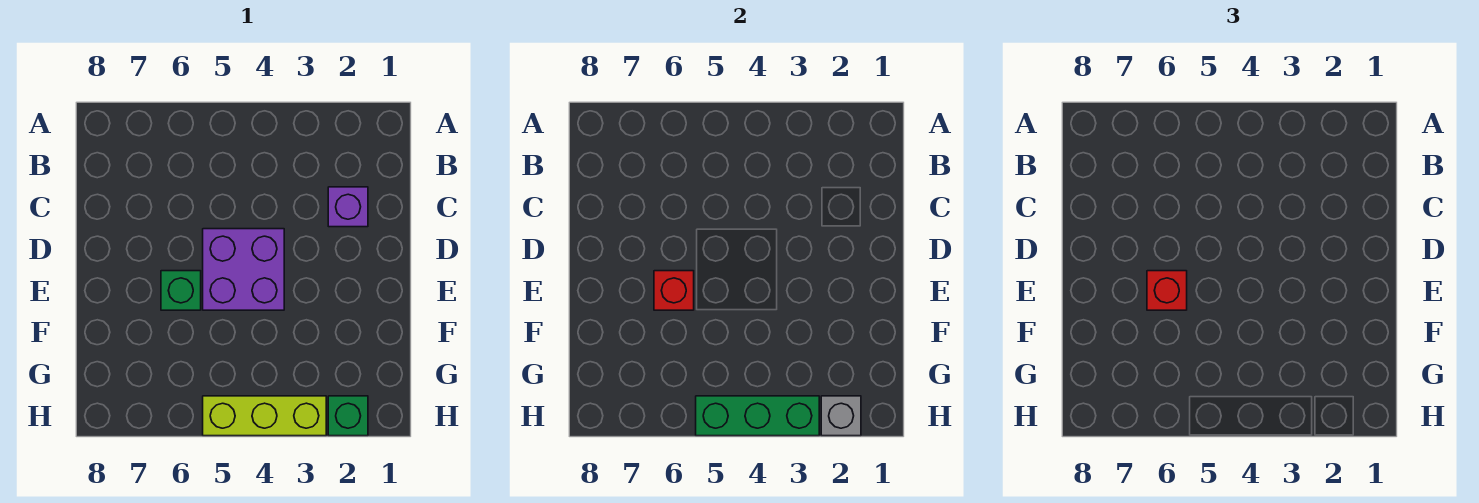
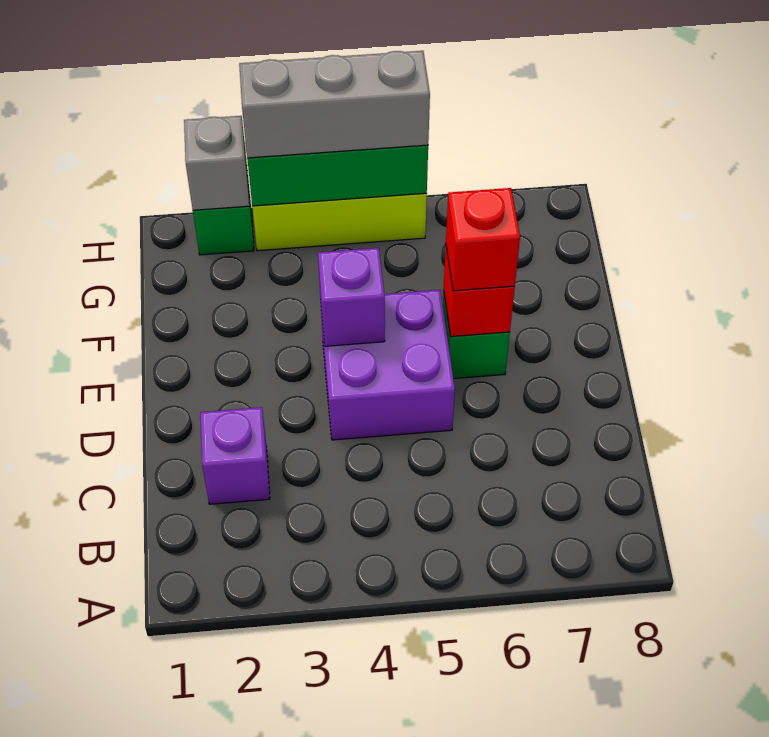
none -> purple 1x1 brick [318,248,385,346]
none -> grey 1x3 brick [239,51,430,158]

